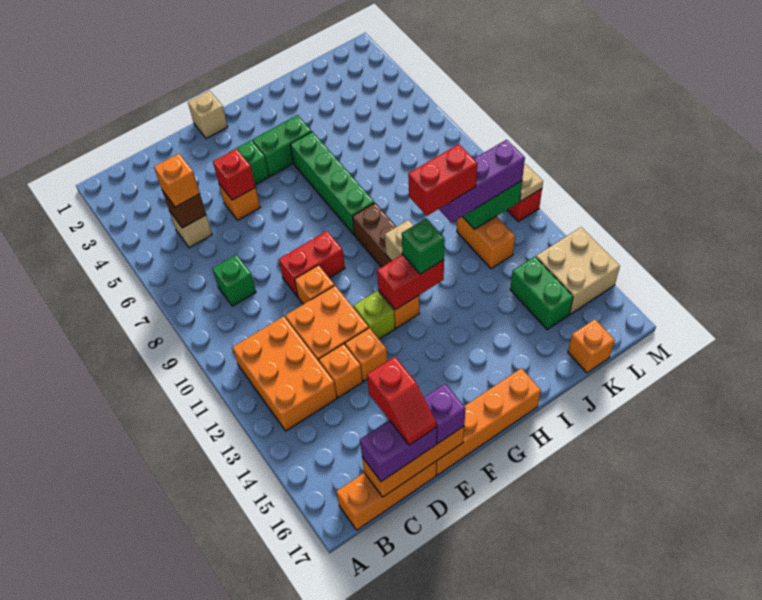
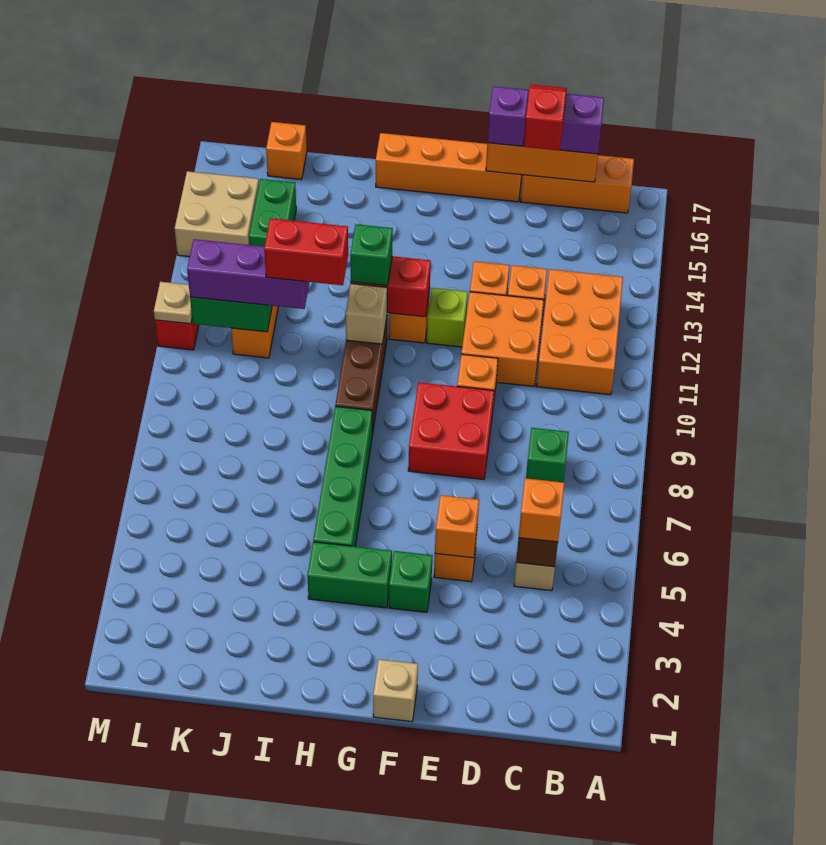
red 1x1 brick [213,149,255,200] -> orange 1x1 brick [435,495,479,558]
red 1x2 brick [279,231,345,297] -> red 2x2 brick [408,382,494,479]

